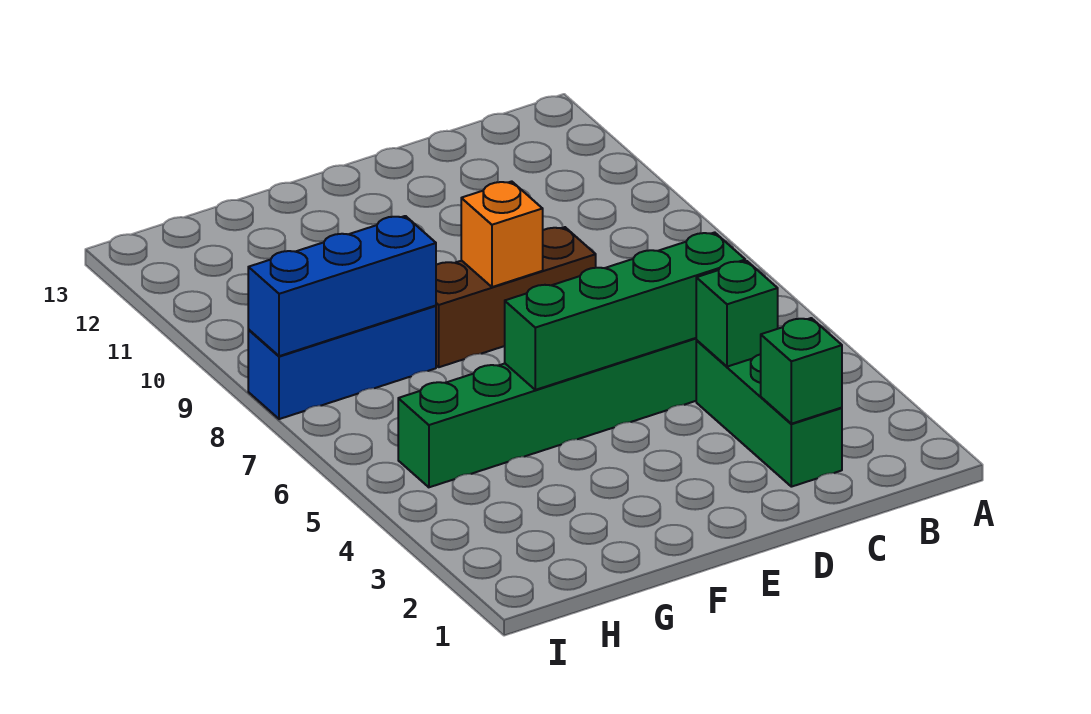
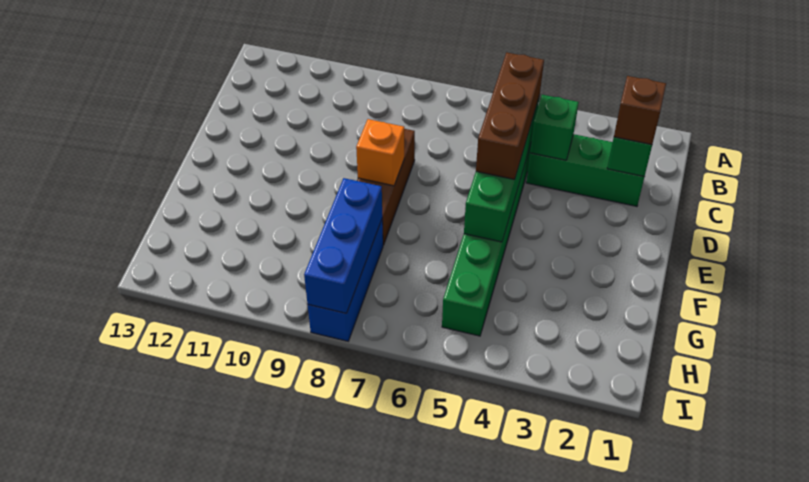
none -> brown 1x1 brick [614,76,666,145]
none -> brown 1x3 brick [476,52,544,180]

